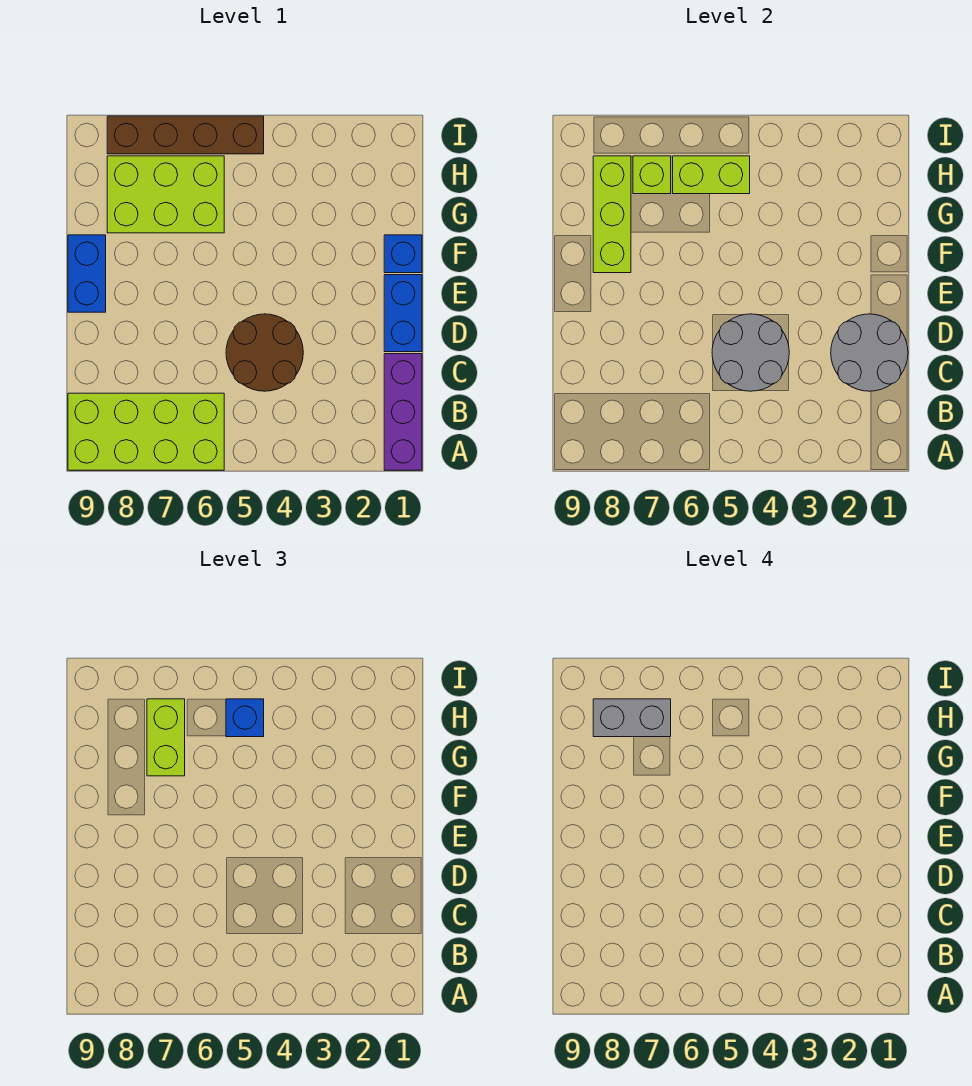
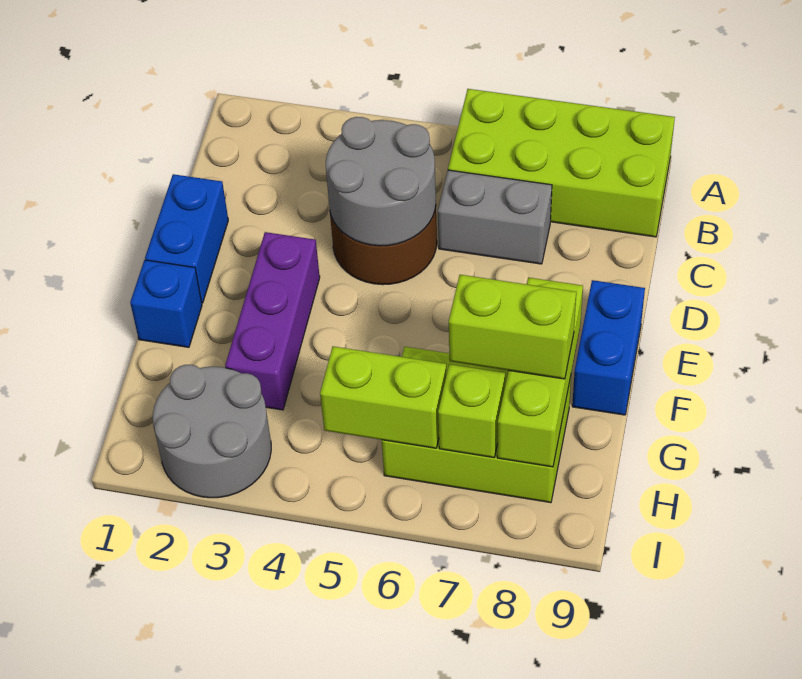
purple 1x3 brick [384,354,422,470] -> purple 1x3 brick moved to [225,232,320,410]
grey 2x2 round brick [831,314,908,391] -> grey 2x2 round brick moved to [153,365,271,498]
lime 1x2 brick [147,699,185,776] -> lime 1x2 brick turned to [449,275,576,379]
blue 1x1 brick [226,699,264,737] -> none
grey 1x2 brick [593,699,671,737] -> grey 1x2 brick moved to [438,170,552,264]
brown 1x4 brick [107,116,264,154] -> none

